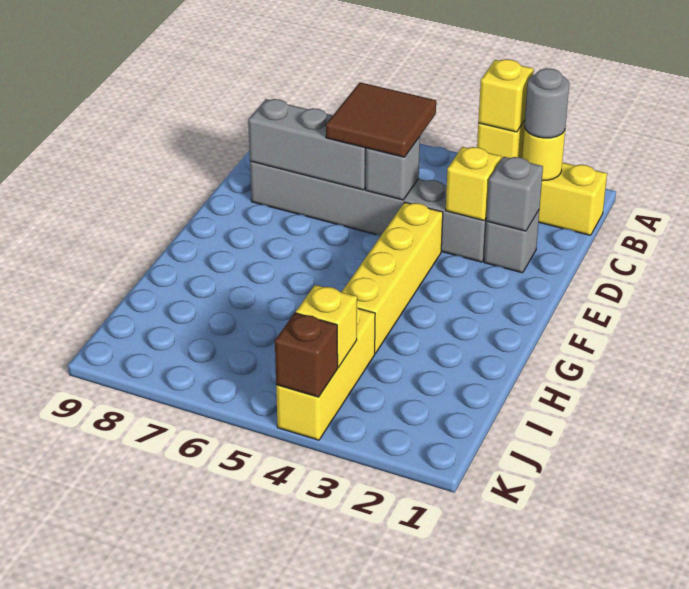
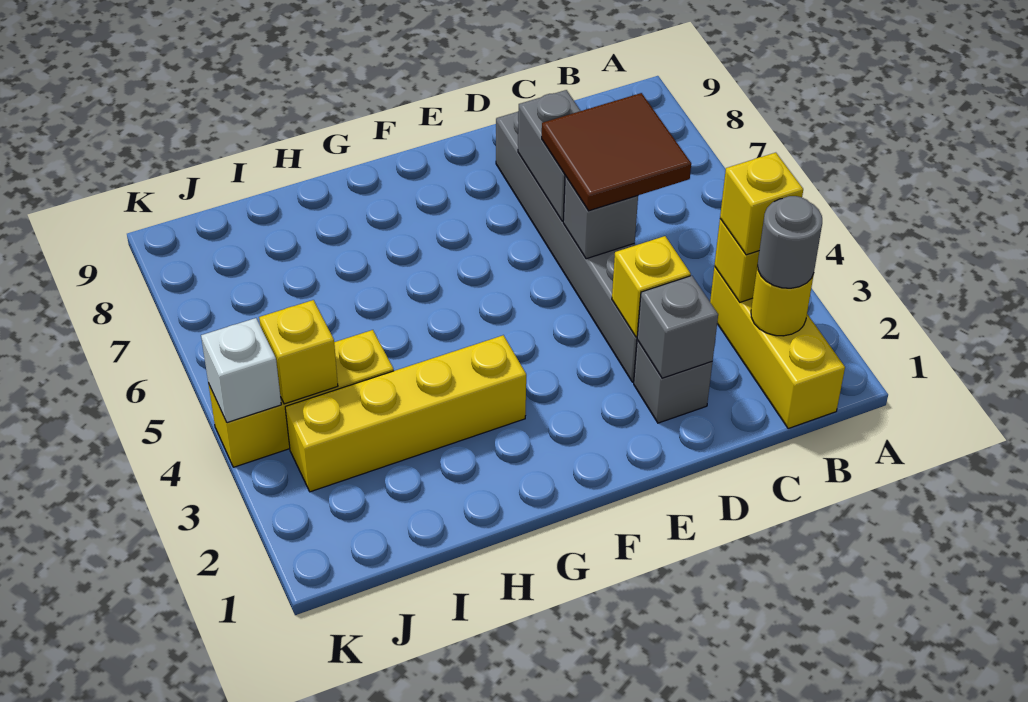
grey 1x3 brick [248,99,366,190] -> grey 1x2 brick [518,90,581,221]
yellow 1x4 brick [342,202,443,353] -> yellow 1x4 brick moved to [285,335,526,492]
brown 1x1 brick [275,313,338,397] -> white 1x1 brick [201,318,281,423]

